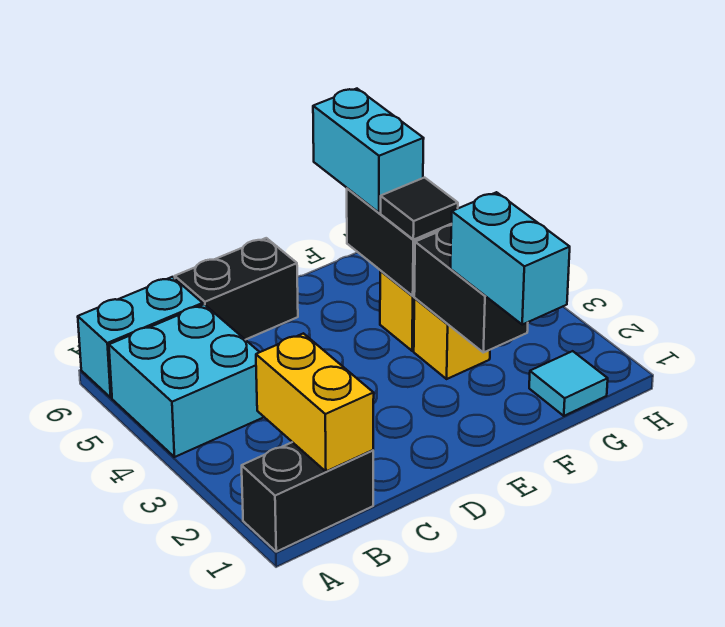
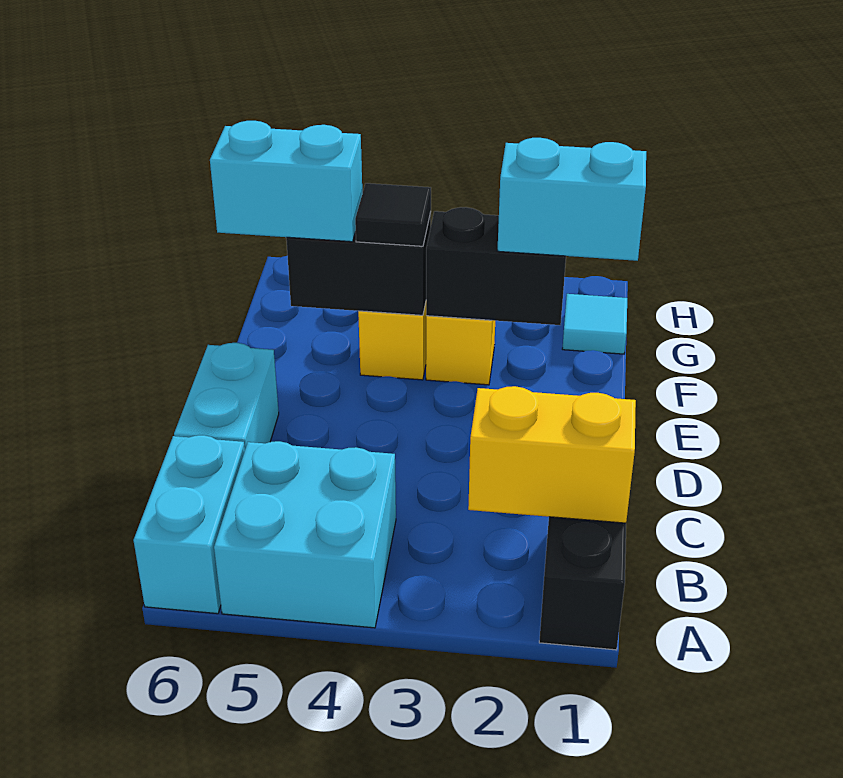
black 1x2 brick [175,238,298,340] -> cyan 1x2 brick [174,343,279,448]

